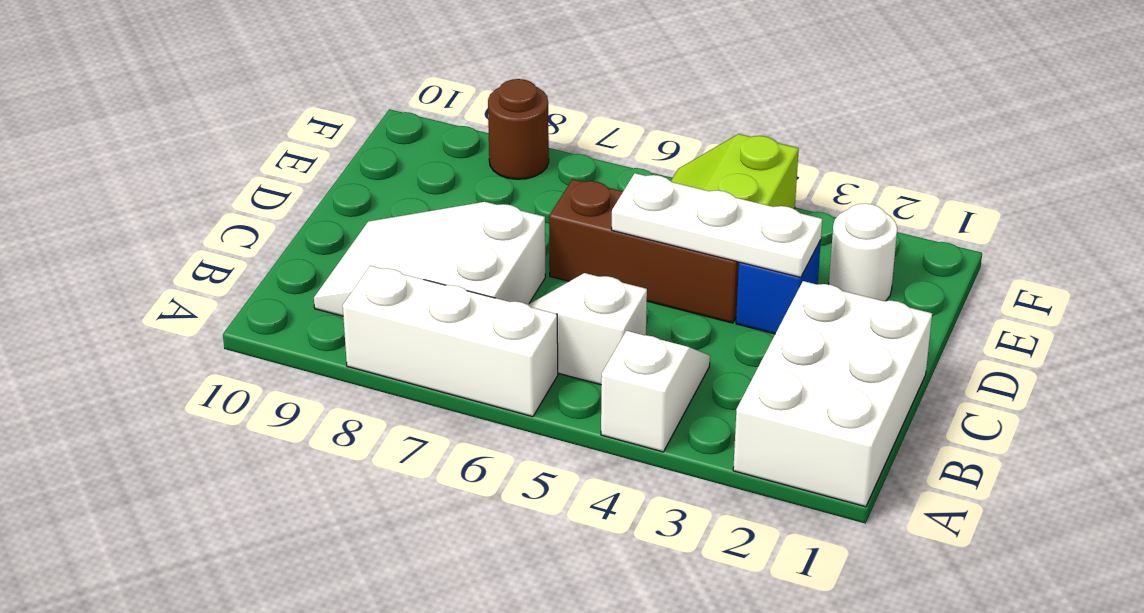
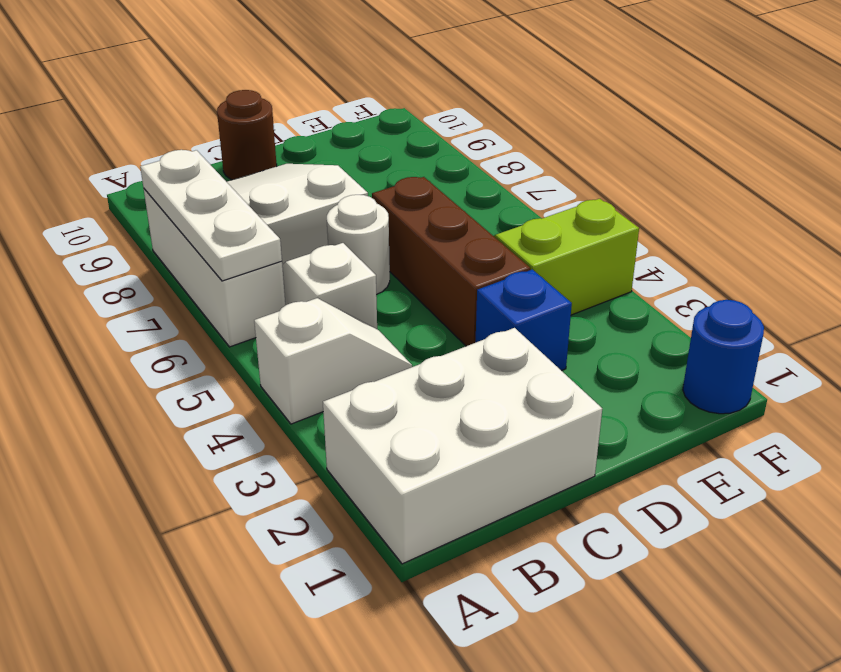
white 1x3 plate [612,173,822,277] -> white 1x3 plate moved to [140,150,282,281]
white 1x1 round brick [829,203,897,301] -> white 1x1 round brick moved to [327,195,390,295]
none -> blue 1x1 round brick [683,300,764,414]
brown 1x1 round brick [488,79,549,179] -> brown 1x1 round brick moved to [217,90,277,180]

